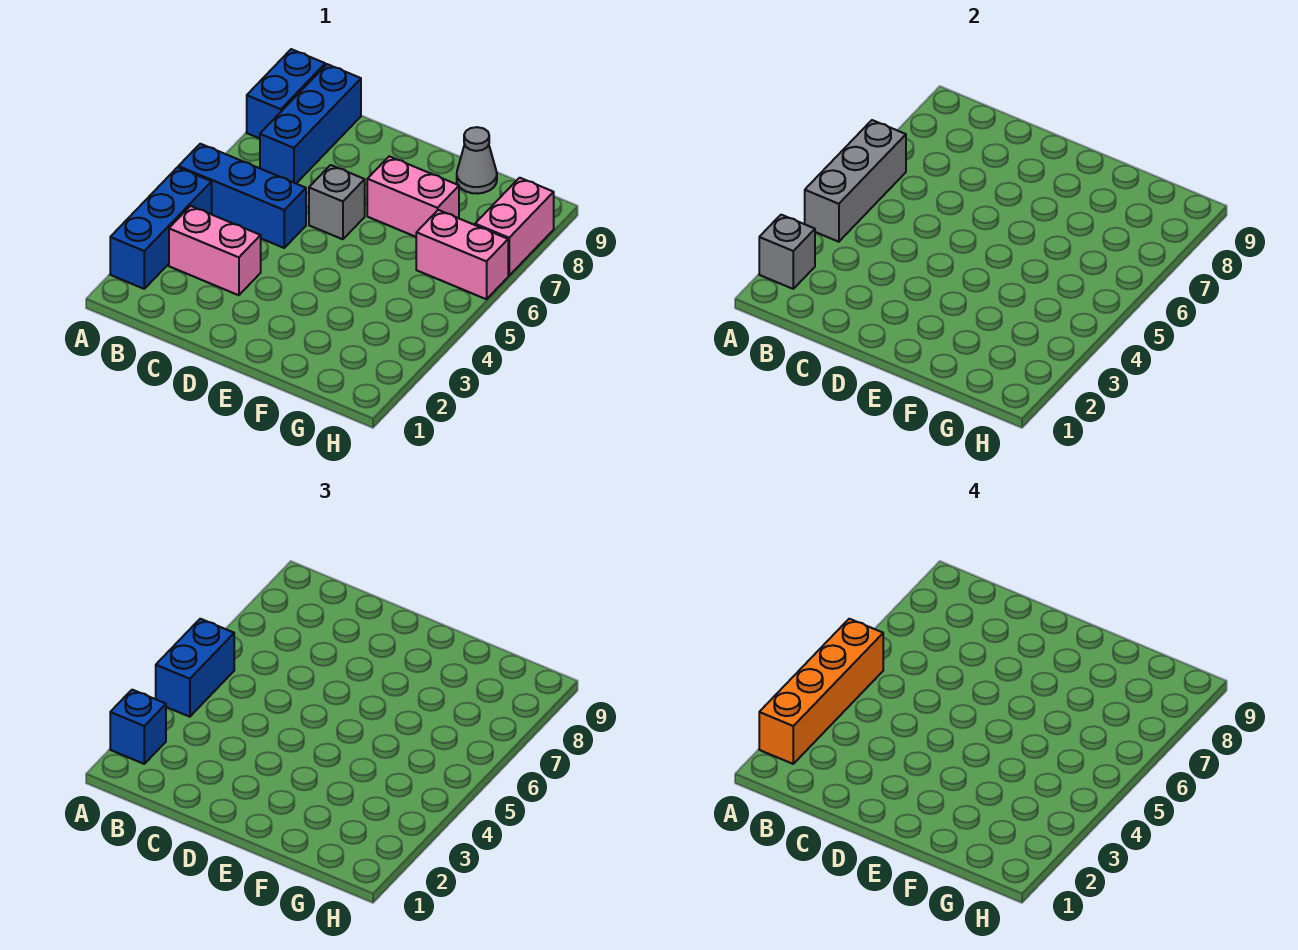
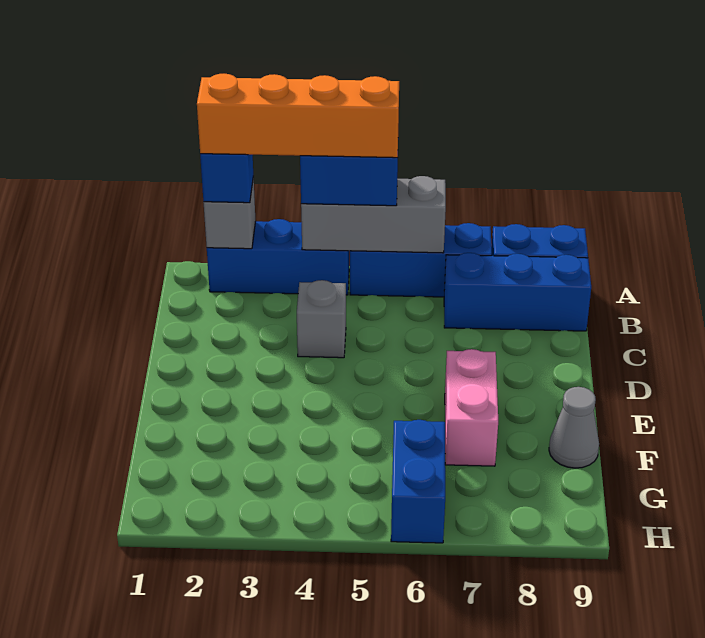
blue 1x3 brick [178,144,306,248] -> blue 1x3 brick turned to [350,223,492,297]
pink 1x2 brick [169,206,261,295] -> none
grey 1x1 brick [309,165,365,239] -> grey 1x1 brick moved to [297,280,346,358]
pink 1x2 brick [416,210,508,299] -> blue 1x2 brick [391,420,445,543]
pink 1x2 brick [475,178,554,276] -> none

